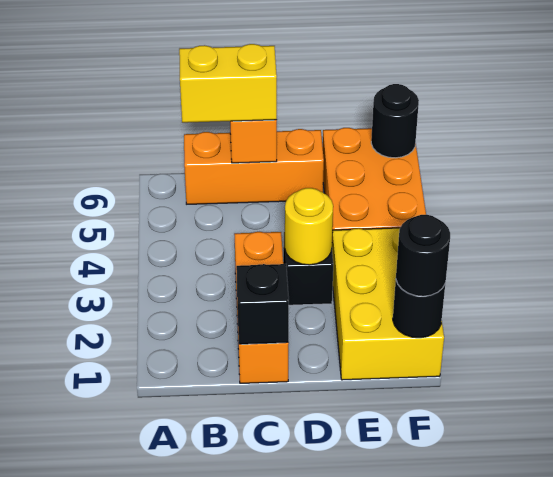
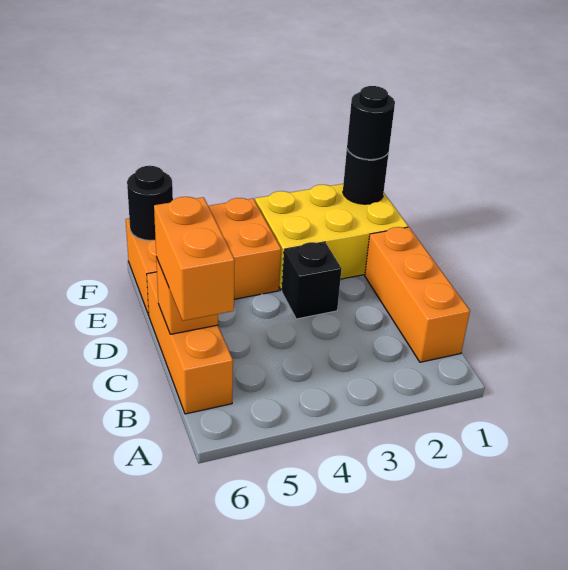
yellow 1x2 brick [179,44,277,123] -> orange 1x2 brick [154,197,235,321]
orange 1x3 brick [234,232,289,383] -> orange 1x3 brick turned to [365,227,470,362]
black 1x1 brick [236,264,289,344] -> none
yellow 1x1 round brick [285,188,333,265] -> none

